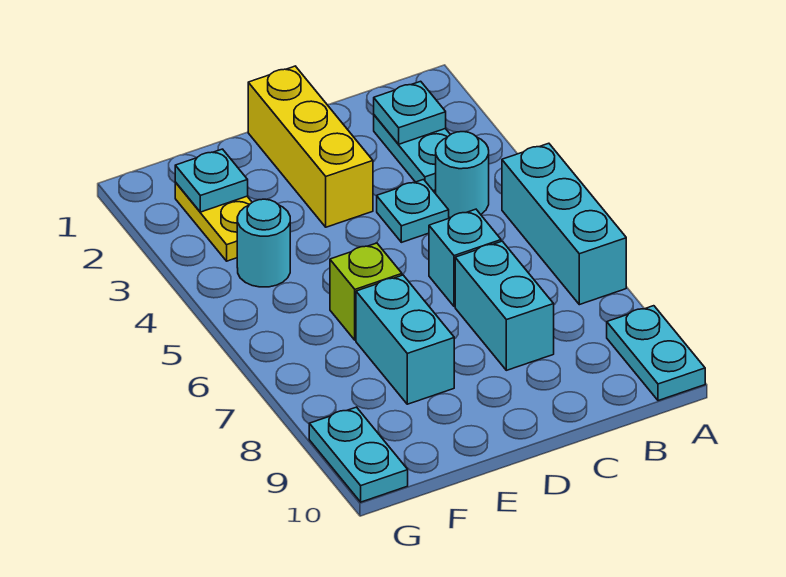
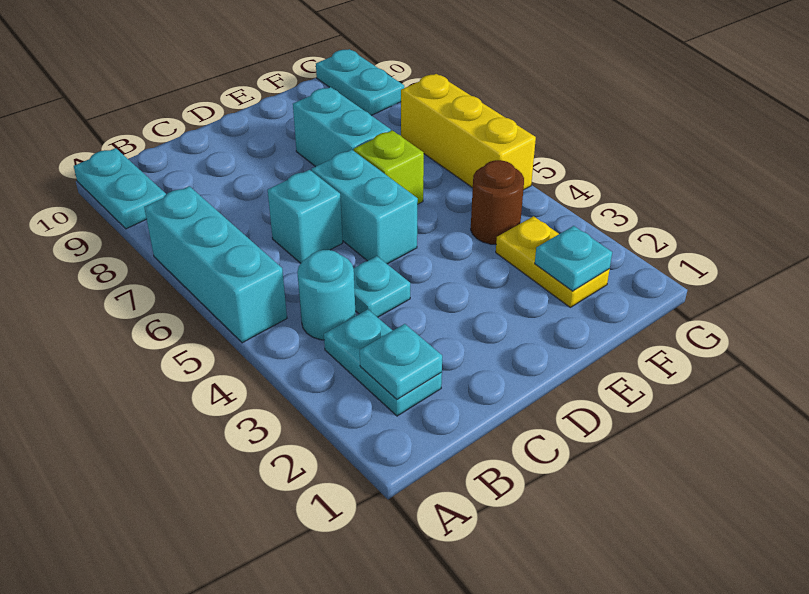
cyan 1x2 brick [455,241,554,370] -> cyan 1x2 brick moved to [312,150,418,264]
yellow 1x3 brick [248,66,373,227] -> yellow 1x3 brick moved to [401,74,536,190]
cyan 1x1 round brick [237,199,290,287] -> brown 1x1 round brick [471,160,524,244]

